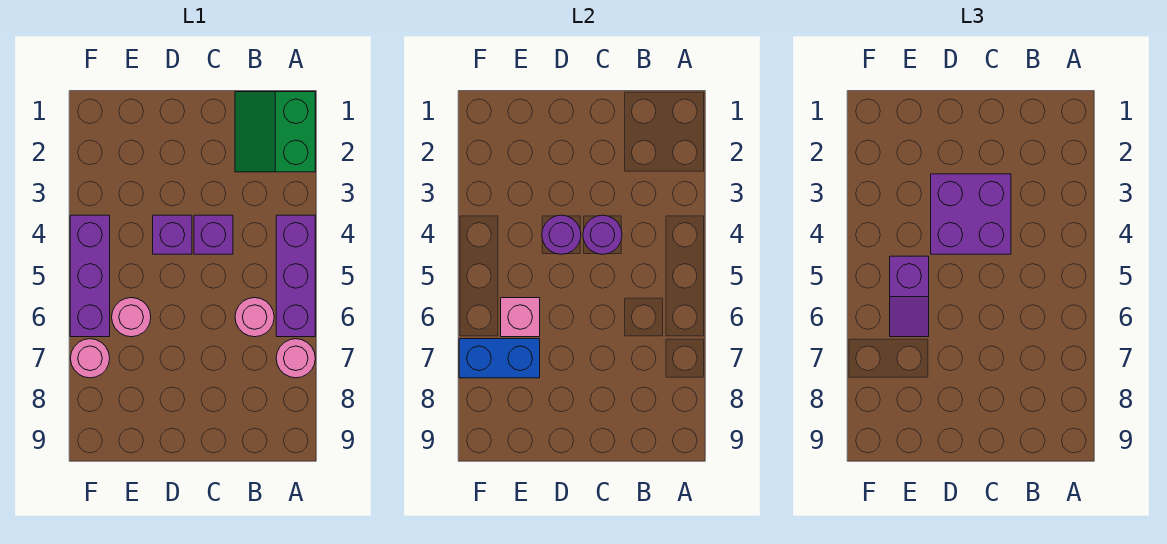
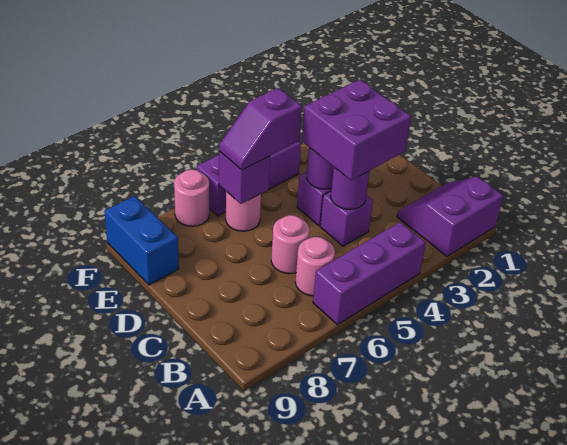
green 2x2 slope [235,92,315,172] -> purple 2x2 slope [397,176,503,256]
pink 1x1 round brick [276,339,315,378] -> pink 1x1 round brick moved to [271,215,309,274]
pink 1x1 brick [501,298,540,337] -> purple 1x1 brick [219,151,270,204]
blue 1x2 brick [459,339,540,378] -> blue 1x2 brick moved to [104,196,179,285]

